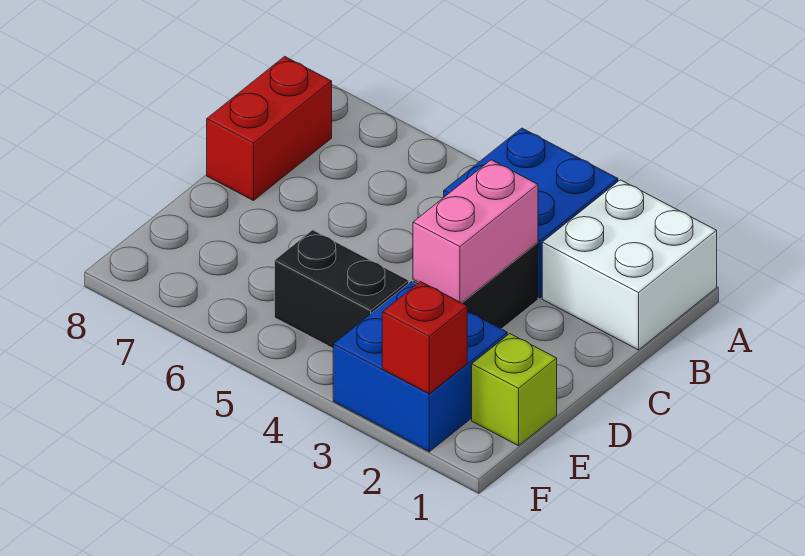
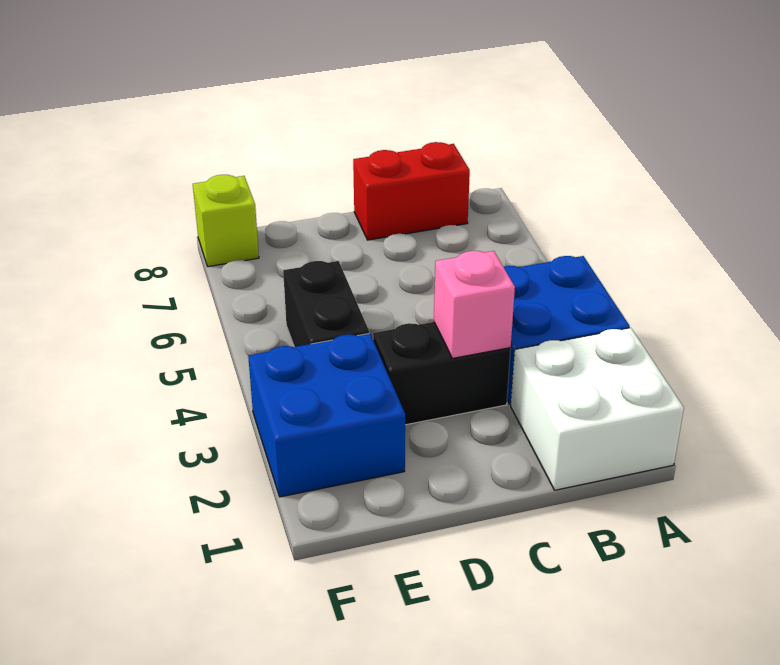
pink 1x2 brick [413,160,538,303] -> pink 1x1 brick [434,251,515,358]
lime 1x1 brick [472,334,557,446] -> lime 1x1 brick moved to [193,175,259,267]
red 1x1 brick [382,282,467,394] -> none

